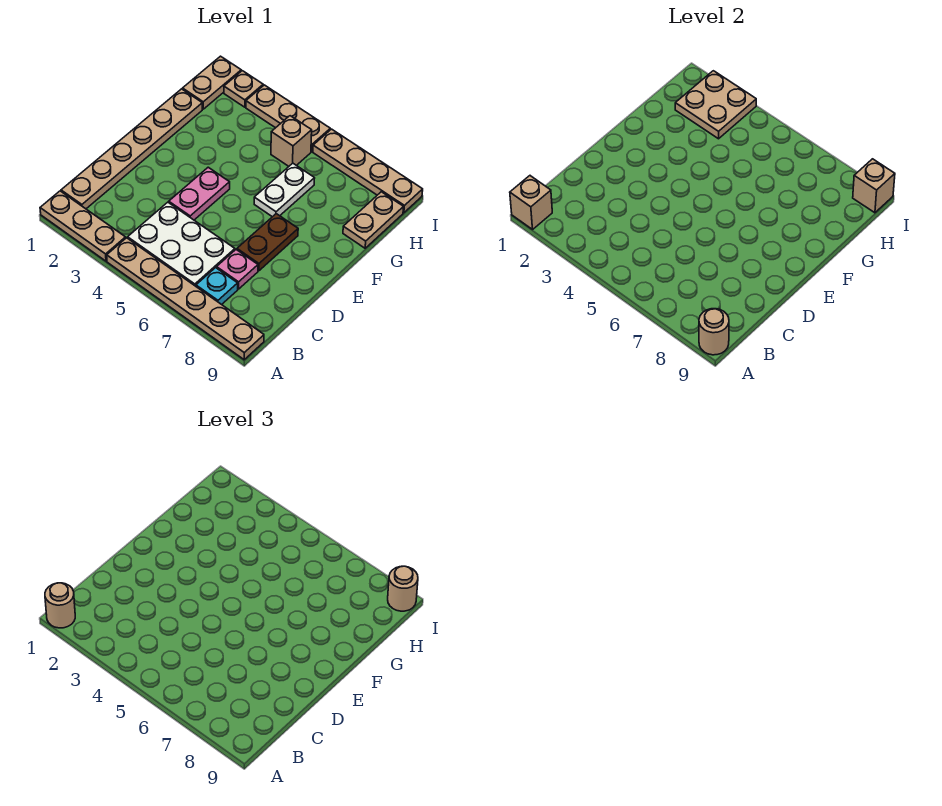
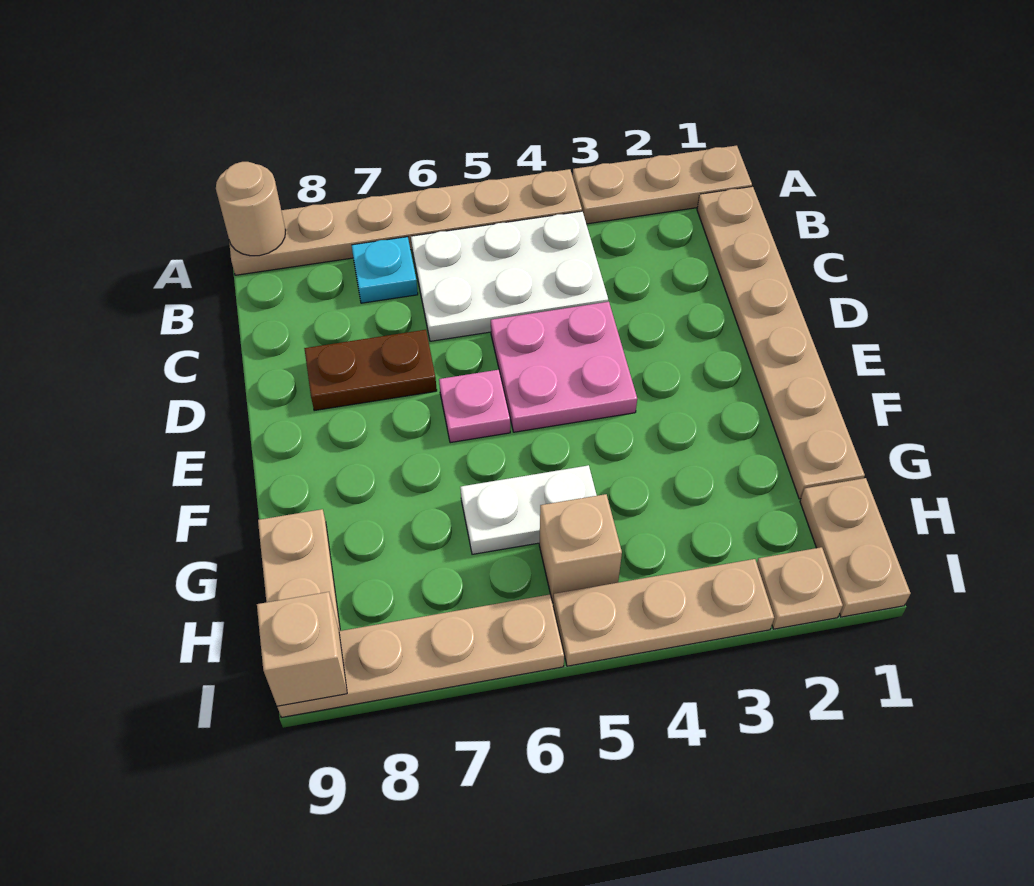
tan 1x1 brick [510,176,552,229] -> none
tan 1x1 round brick [45,583,75,628] -> none
pink 1x1 plate [217,250,258,289] -> pink 1x1 plate moved to [439,370,510,443]
pink 1x2 plate [169,167,230,220] -> pink 2x2 plate [491,302,637,432]
brown 1x2 plate [237,214,298,271] -> brown 1x2 plate turned to [304,330,437,411]
white 1x2 plate [254,163,315,217] -> white 1x2 plate turned to [460,465,597,554]
tan 2x2 plate [675,71,756,139] -> none
tan 1x1 round brick [388,566,418,611] -> none

